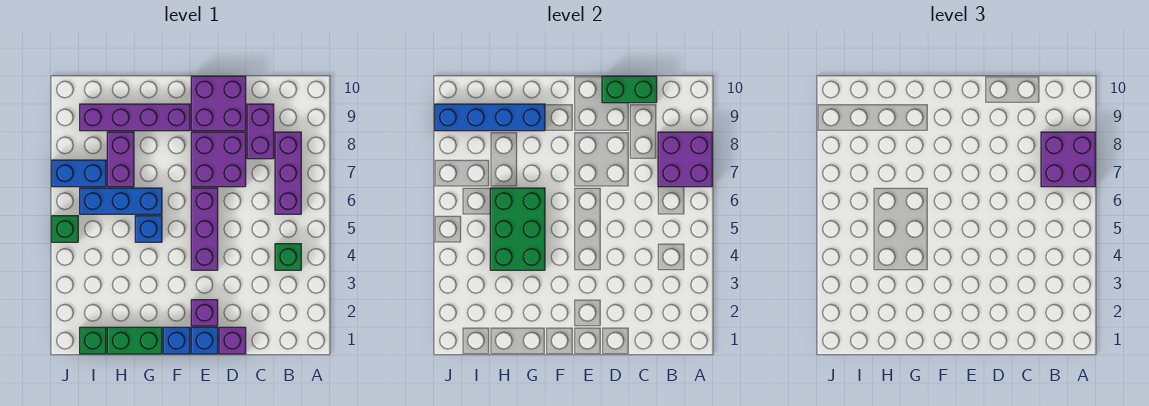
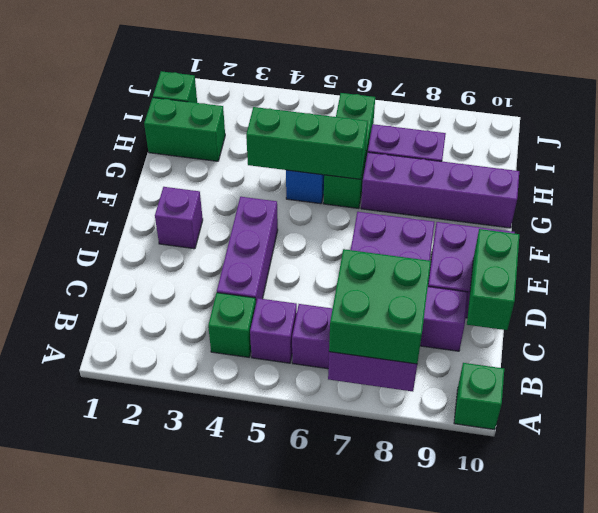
purple 2x2 brick [1041,132,1095,187] -> green 2x2 brick [329,249,431,364]
purple 1x1 brick [219,327,246,354] -> purple 1x1 brick moved to [250,298,297,363]
blue 1x1 brick [191,327,218,354] -> none
purple 1x3 brick [191,188,218,270] -> purple 1x3 brick turned to [217,197,278,302]
blue 1x1 brick [163,327,190,354] -> none
purple 1x4 brick [80,104,190,131] -> purple 1x4 brick turned to [361,152,519,228]
green 1x2 brick [107,327,162,354] -> green 1x2 brick turned to [144,98,225,161]
green 2x3 brick [490,188,545,270] -> green 1x3 brick [246,107,368,179]
blue 1x3 brick [80,188,162,214] -> green 1x3 brick [324,93,375,208]
blue 1x4 brick [435,104,545,131] -> none
blue 1x2 brick [52,160,106,187] -> none
green 1x1 brick [52,216,78,242] -> green 1x1 brick moved to [454,363,504,430]

